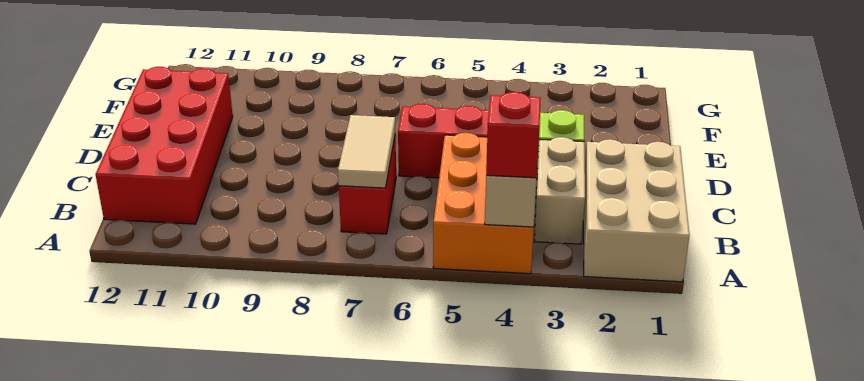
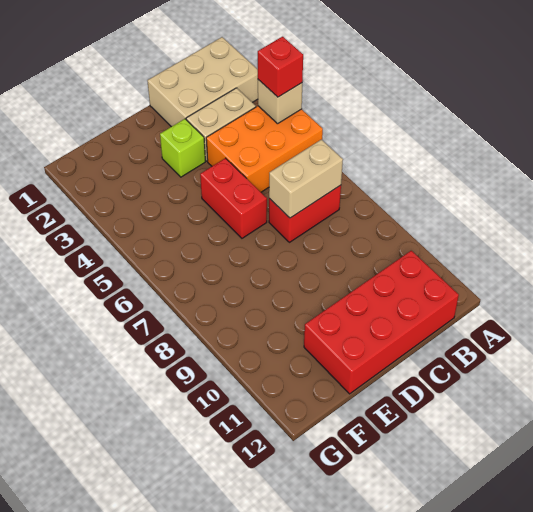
tan 1x2 tile [338,115,395,188] -> tan 1x2 brick [269,140,343,218]

